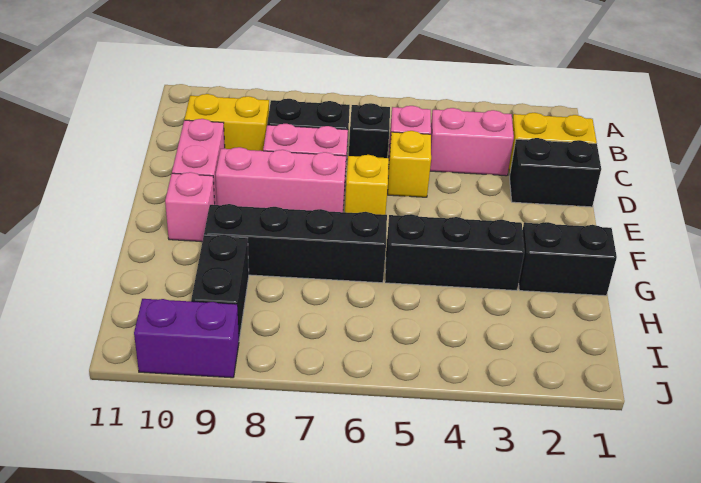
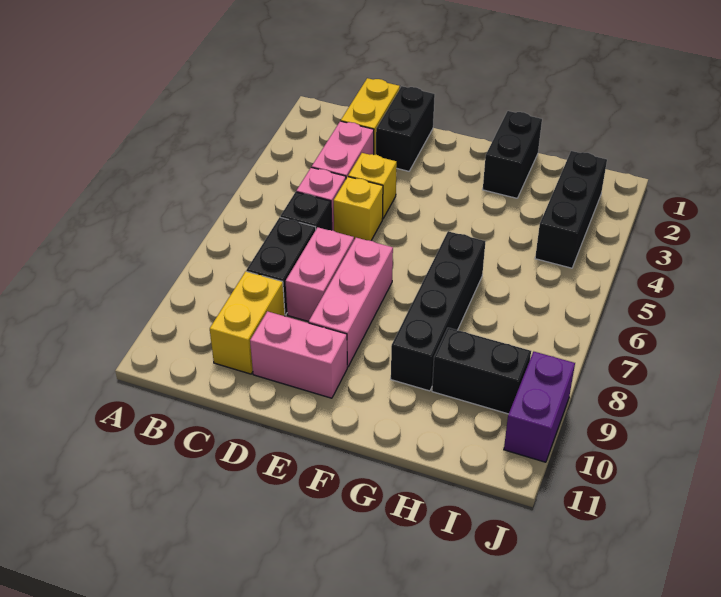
yellow 1x1 brick [345,155,389,215] -> yellow 1x1 brick moved to [348,153,397,219]
pink 1x1 brick [165,172,215,242] -> none
black 1x3 brick [385,214,524,290] -> black 1x3 brick moved to [535,151,607,268]

